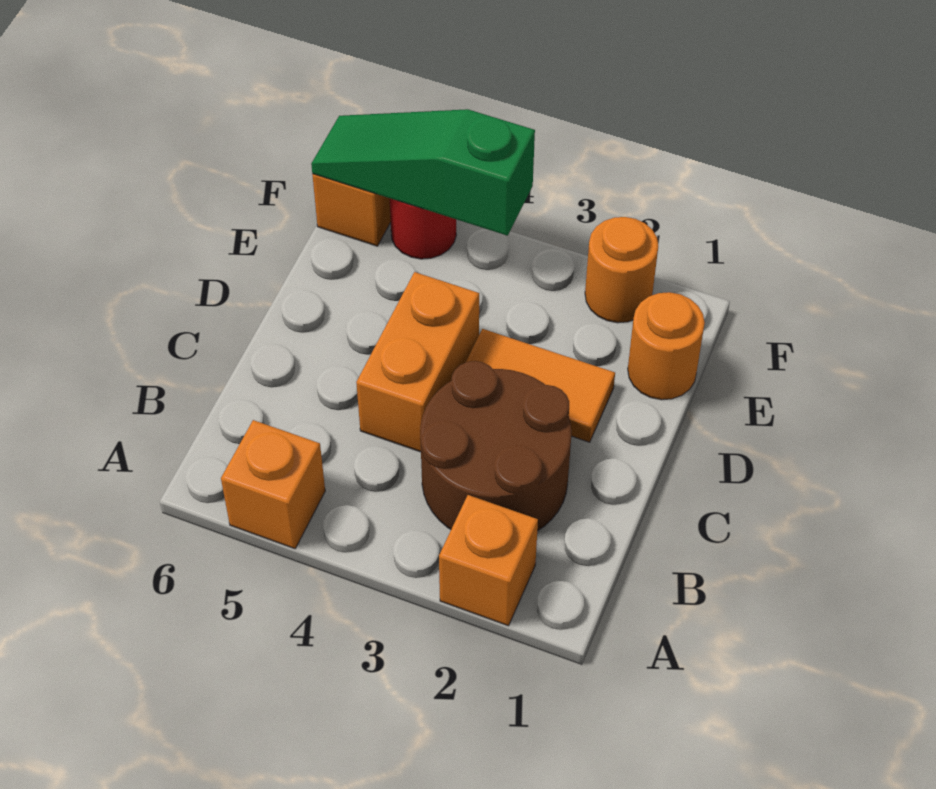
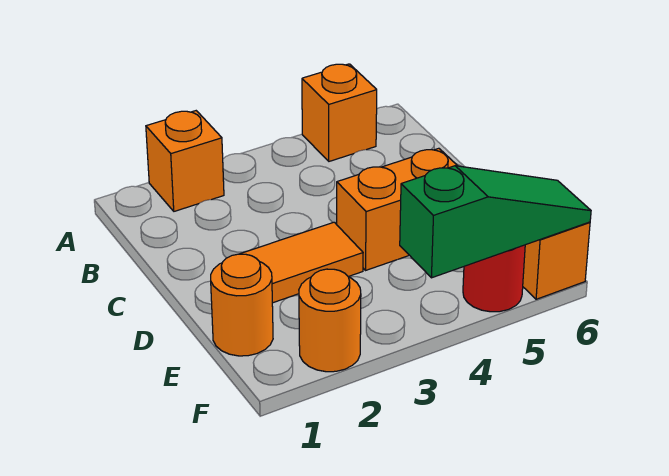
brown 2x2 round brick [420,361,571,531] -> none
orange 1x2 brick [356,272,479,452] -> orange 1x2 brick turned to [337,148,457,270]

